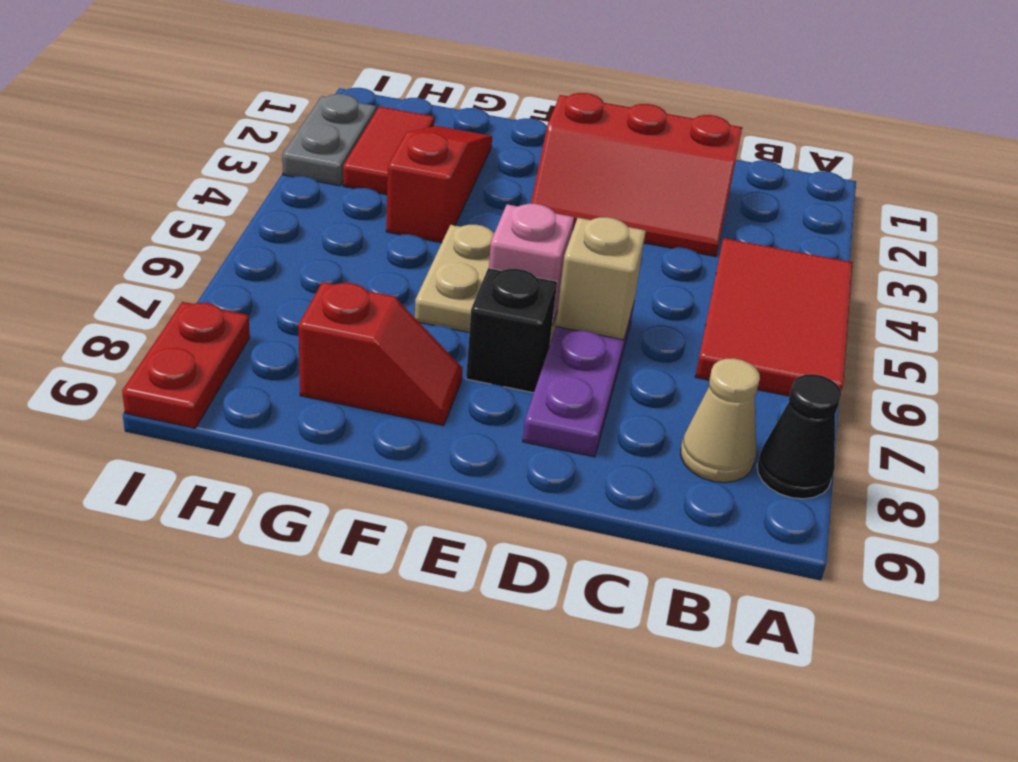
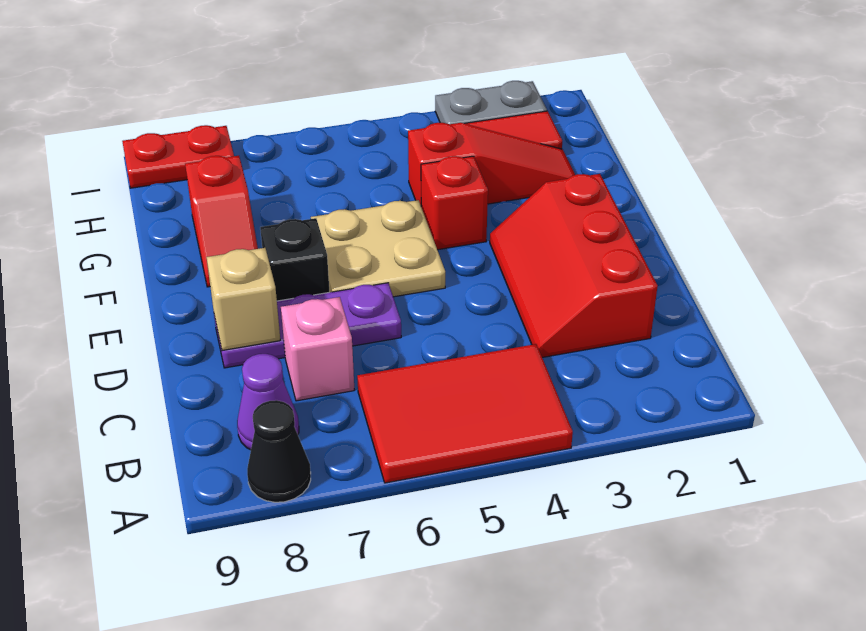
tan 1x1 cone [681,358,760,483] -> purple 1x1 cone [237,354,299,450]
tan 1x1 brick [556,217,646,340] -> tan 1x1 brick moved to [207,248,280,351]
pink 1x1 brick [489,204,574,325] -> pink 1x1 brick moved to [281,297,354,401]
none -> red 1x1 brick [421,156,488,250]

